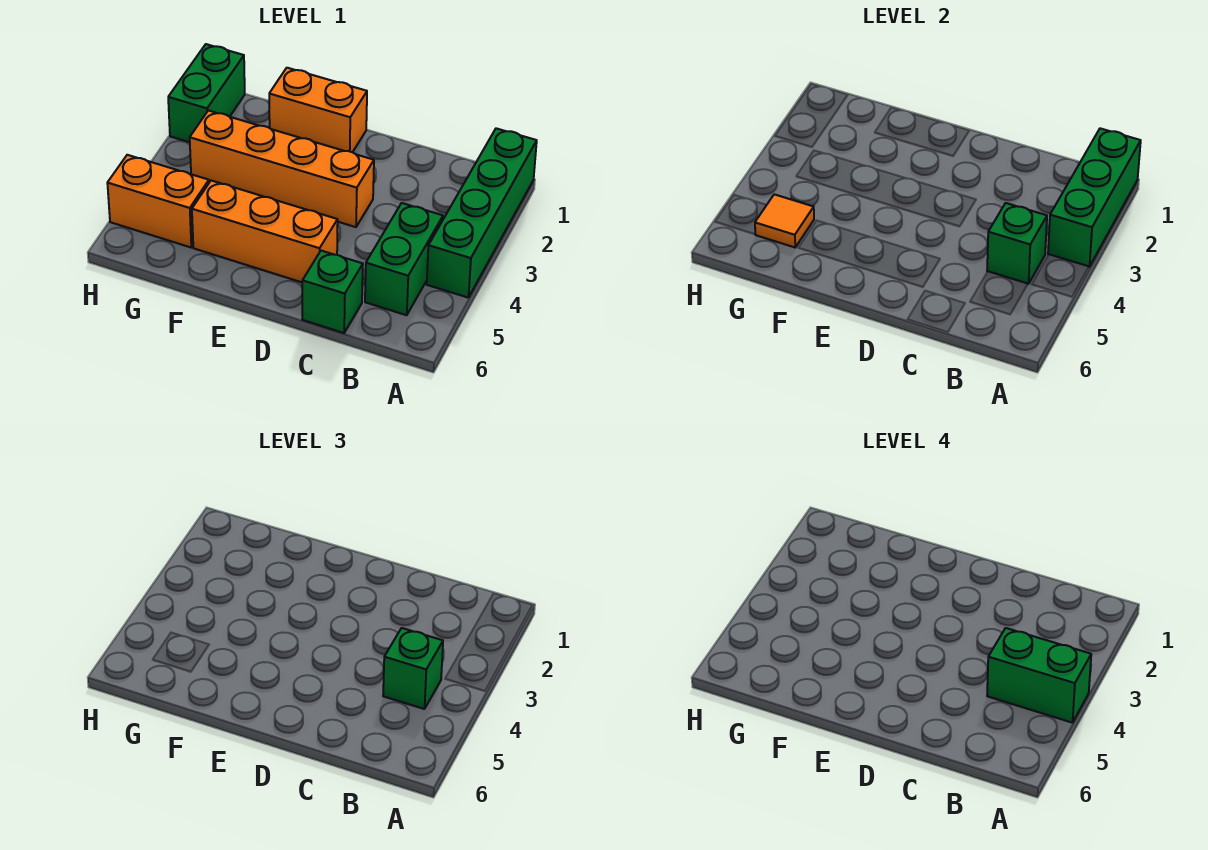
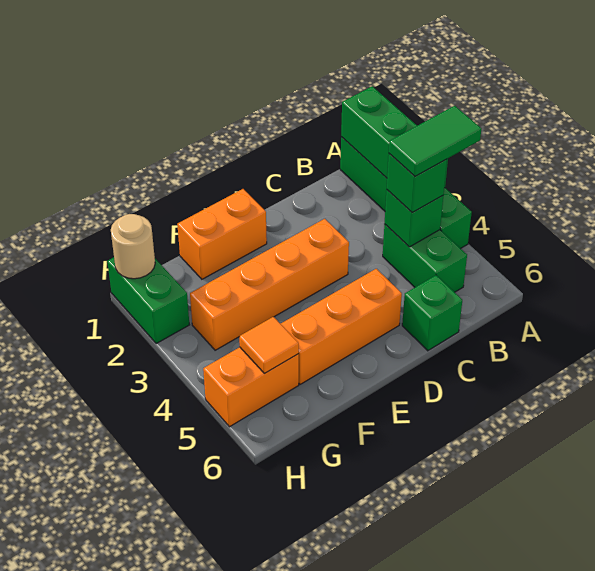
green 1x2 brick [987,628,1091,723] -> green 1x2 tile [389,106,481,176]
none -> tan 1x1 round brick [111,214,155,279]

